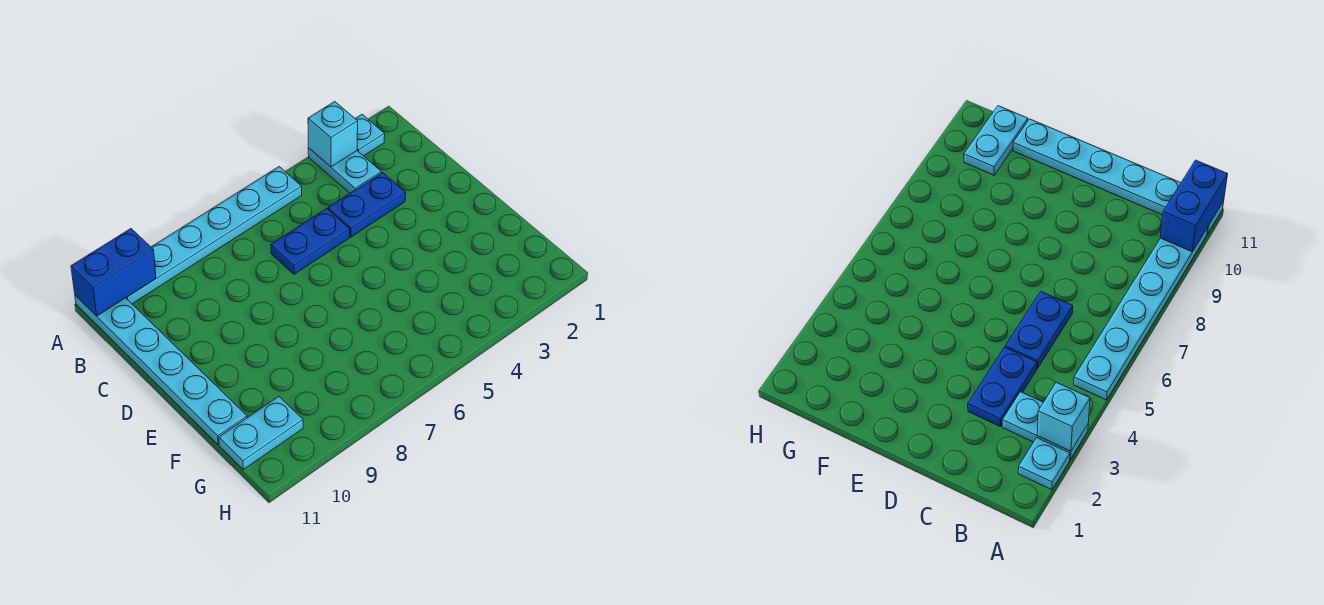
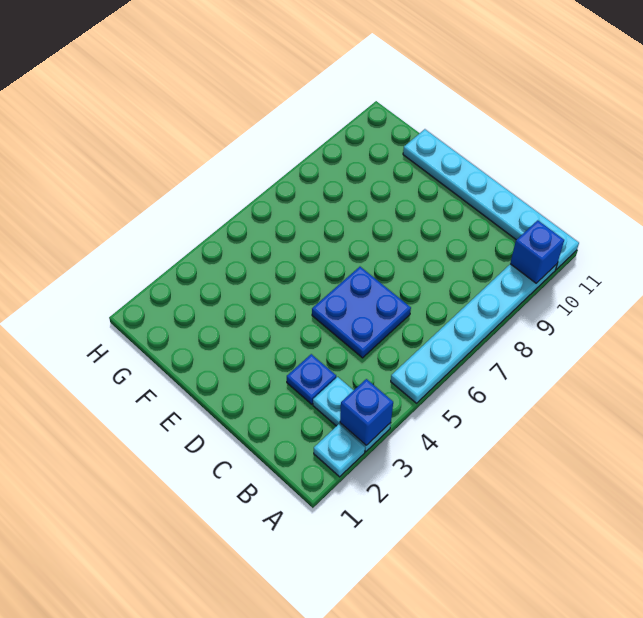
cyan 1x1 brick [308,102,358,167] -> blue 1x1 brick [340,379,393,445]
blue 1x2 brick [71,229,156,316] -> blue 1x1 brick [510,220,564,283]
blue 1x2 plate [328,172,406,237] -> blue 1x1 plate [287,354,336,404]
blue 1x2 plate [271,209,350,274] -> blue 2x2 plate [312,267,411,358]
cyan 1x2 plate [219,396,303,469] -> none

